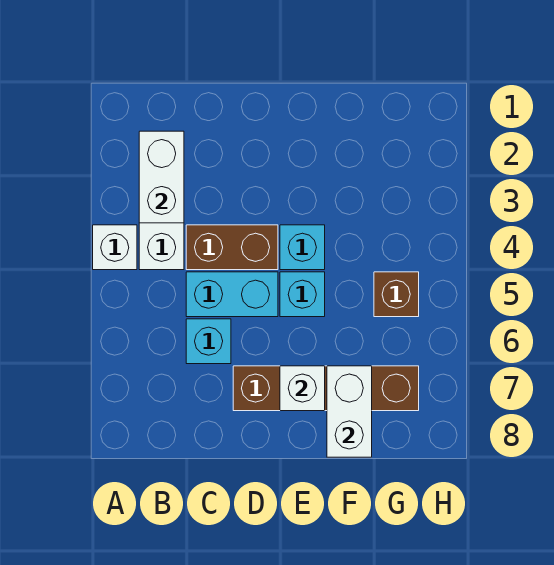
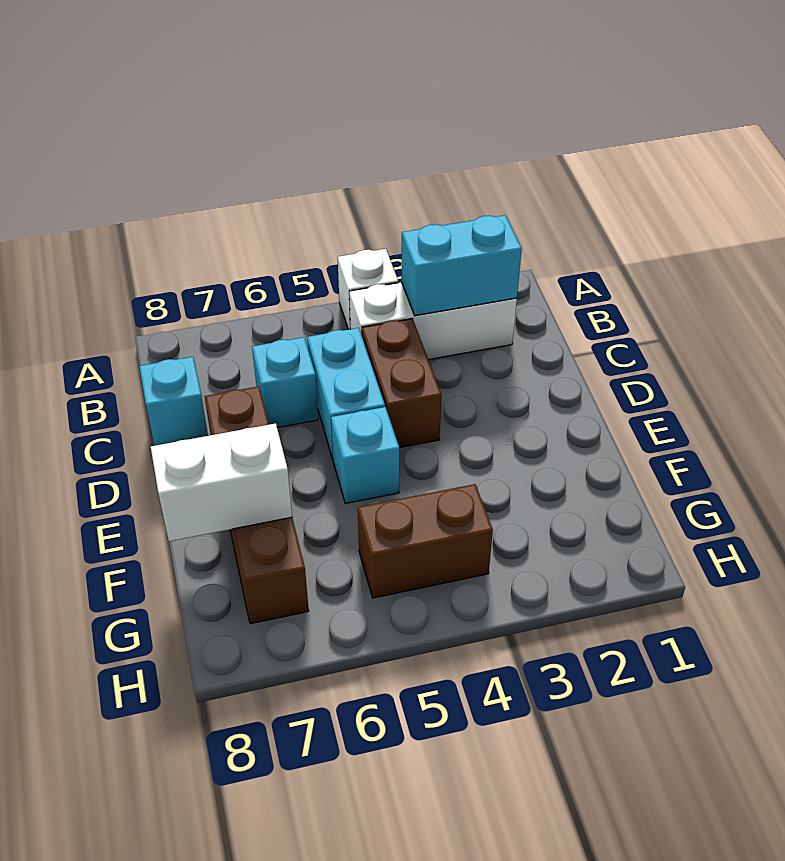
white 1x2 brick [139,131,184,223] -> cyan 1x2 brick [401,215,522,316]
cyan 1x1 brick [280,225,325,270] -> cyan 1x1 brick moved to [139,357,208,446]
white 1x1 brick [280,366,325,411] -> none
brown 1x1 brick [374,272,419,317] -> brown 1x2 brick [358,484,493,598]

